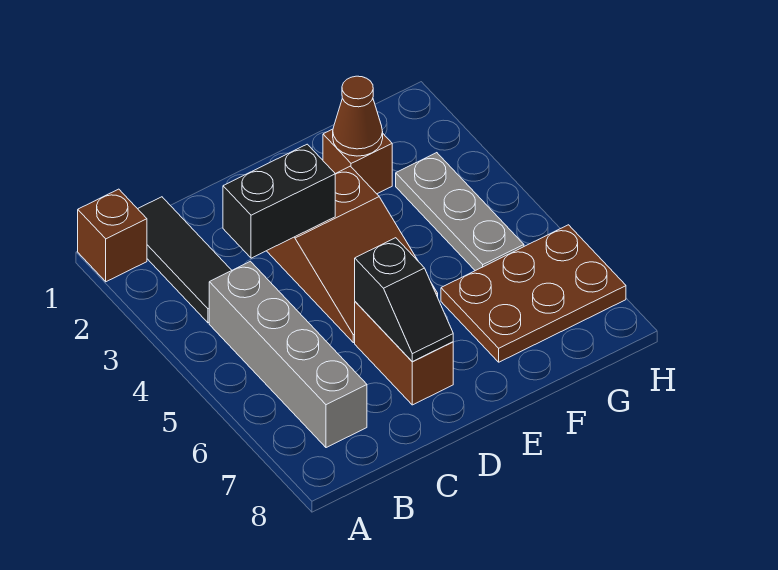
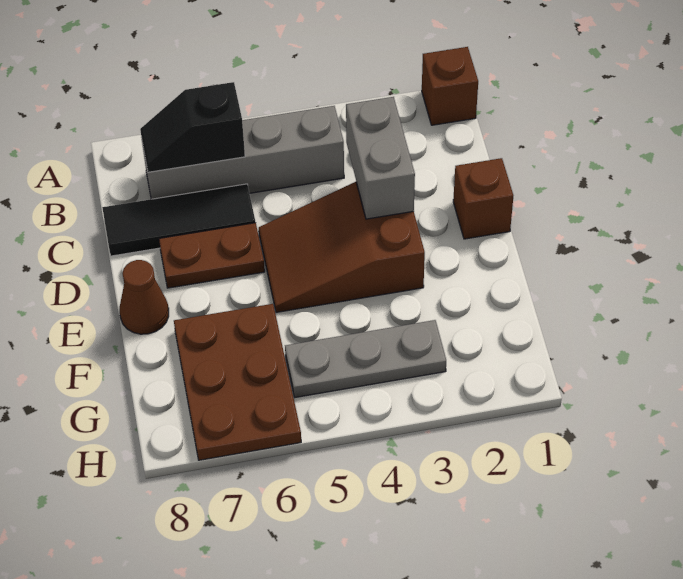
black 1x3 tile [138,197,232,323] -> black 1x3 tile moved to [102,184,255,256]
black 1x2 brick [223,144,335,258] -> grey 1x2 brick [346,97,415,219]
brown 1x2 brick [355,302,453,405] -> brown 1x2 plate [159,223,265,288]
black 1x2 slope [355,238,453,362] -> black 1x2 slope moved to [140,82,245,172]
brown 1x1 brick [323,129,392,194] -> brown 1x1 brick moved to [453,158,513,239]
brown 1x1 cone [333,76,383,156] -> brown 1x1 cone moved to [120,260,169,334]

